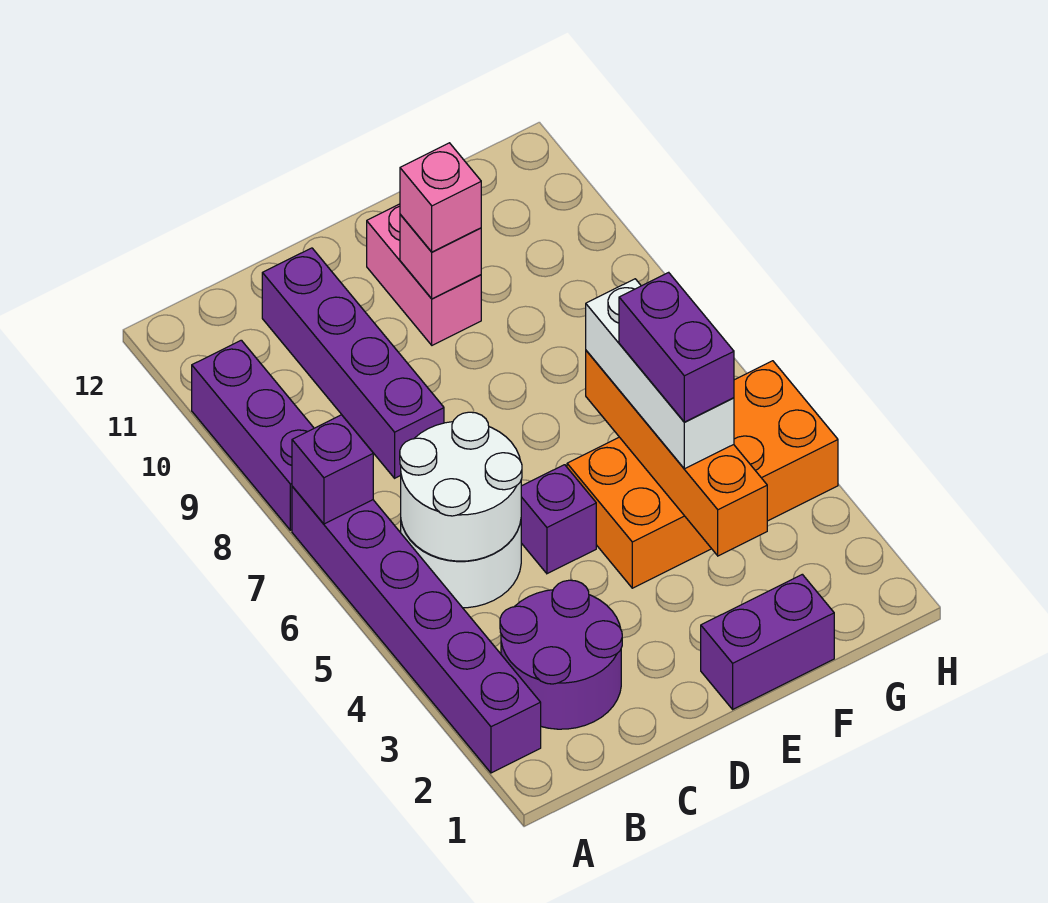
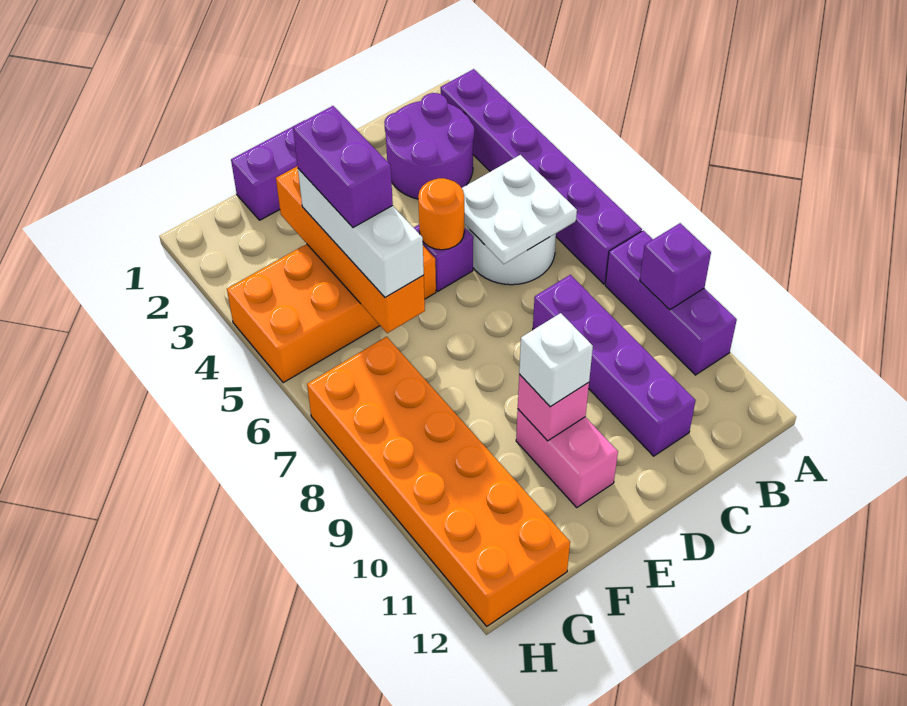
purple 1x1 brick [292,415,373,524] -> purple 1x1 brick moved to [640,223,711,310]
white 2x2 round brick [400,412,522,561] -> white 2x2 plate [462,155,577,264]
none -> orange 1x1 round brick [418,178,464,250]
pink 1x1 brick [400,143,481,252] -> white 1x1 brick [519,313,593,407]
none -> orange 2x6 brick [307,337,570,626]

